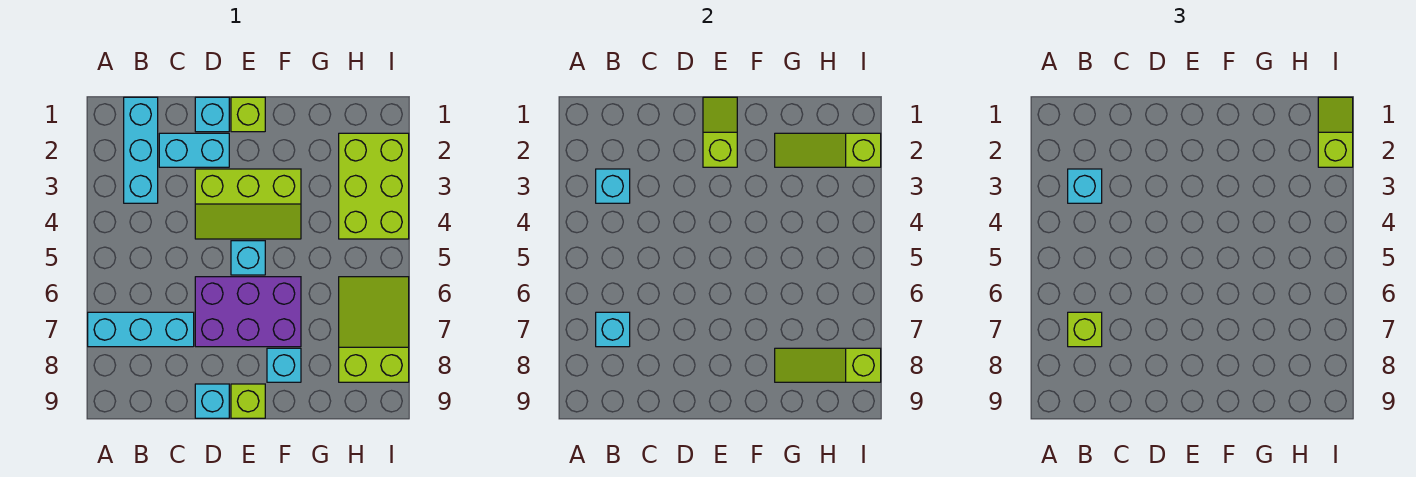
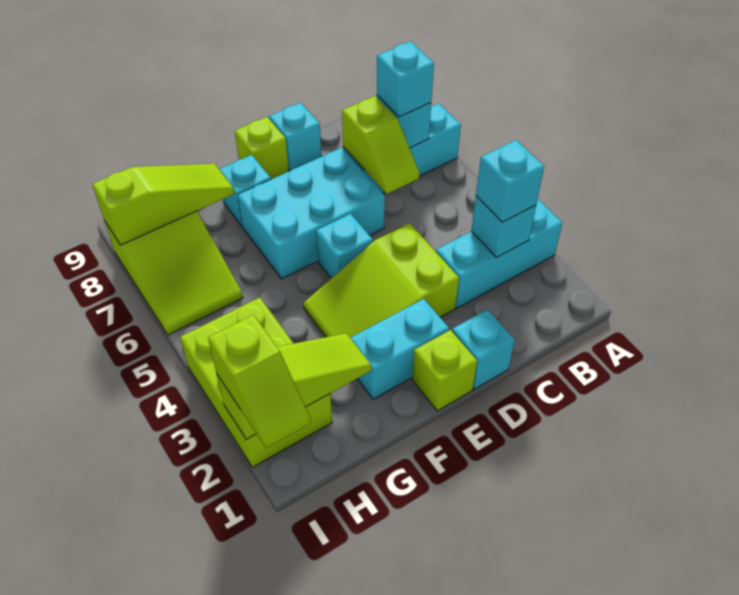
cyan 1x3 brick [124,97,158,203] -> cyan 1x3 brick turned to [436,199,562,308]
lime 1x1 brick [1068,312,1102,347] -> cyan 1x1 brick [377,41,434,117]
cyan 1x2 brick [159,133,229,167] -> cyan 1x2 brick moved to [351,299,449,399]
lime 2x3 slope [195,169,301,239] -> lime 2x3 slope turned to [303,223,459,338]
purple 2x3 brick [195,277,301,347] -> cyan 2x3 brick [237,148,385,279]
lime 1x2 slope [703,97,737,167] -> lime 1x2 slope moved to [342,96,419,194]

